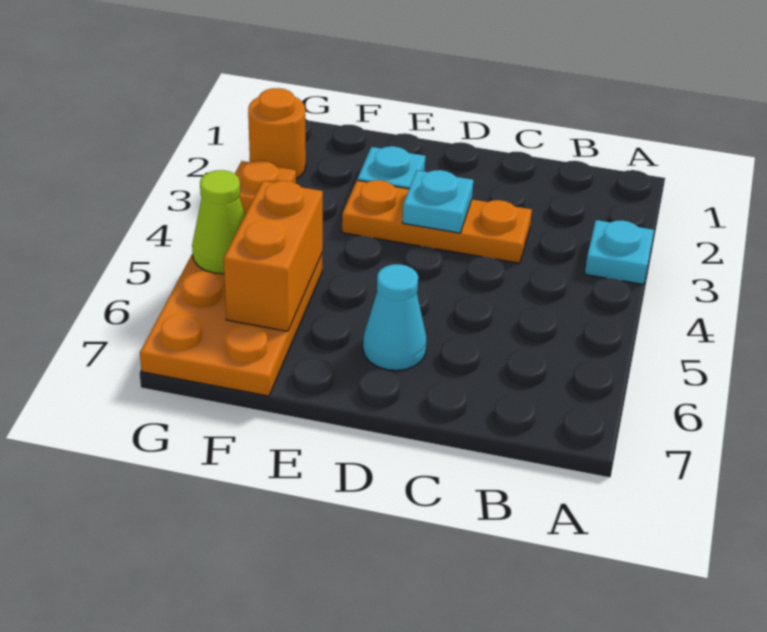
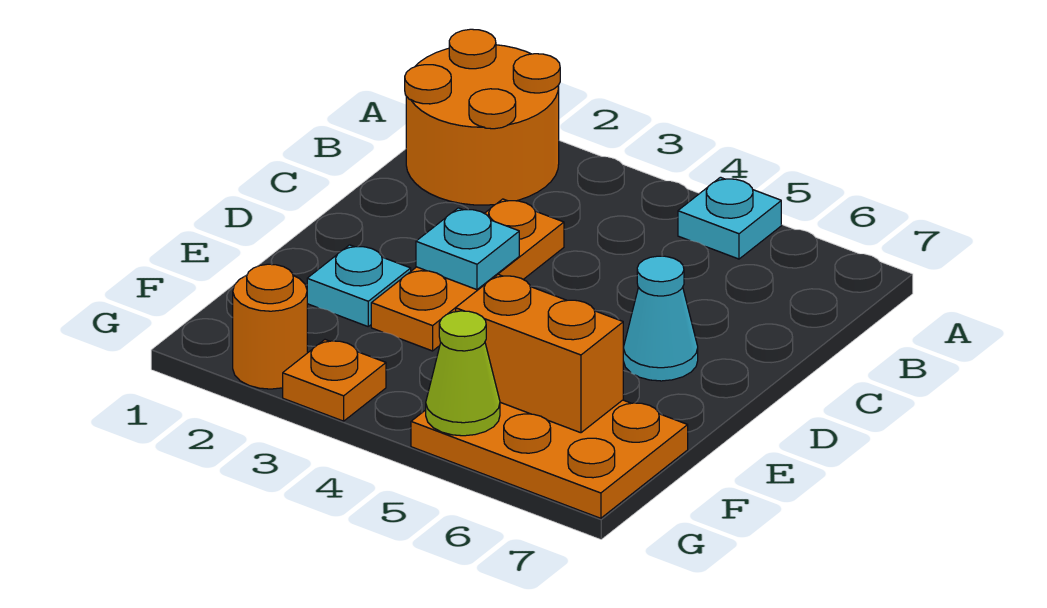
none -> orange 2x2 round brick [405,29,560,205]
cyan 1x1 plate [585,220,654,285] -> cyan 1x1 plate moved to [678,177,781,259]

